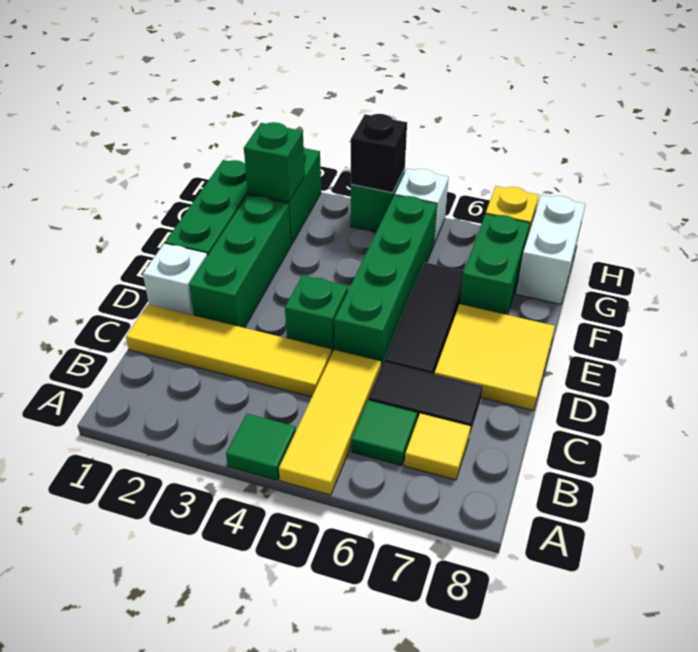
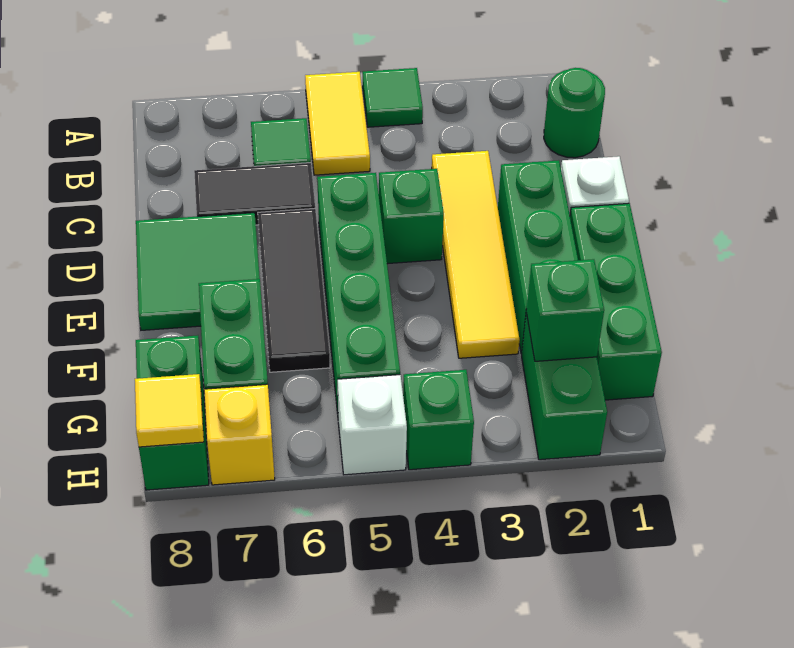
yellow 1x3 tile [279,350,381,495] -> yellow 1x2 tile [305,72,370,175]
none -> green 1x1 round brick [544,68,605,158]
yellow 1x1 tile [405,413,471,480] -> yellow 1x1 tile moved to [135,374,204,447]
yellow 1x4 tile [126,304,332,397] -> yellow 1x4 tile turned to [432,151,520,358]
yellow 2x2 tile [434,304,555,411] -> green 2x2 tile [136,213,260,330]
white 1x2 brick [516,195,585,304] -> green 1x2 brick [136,335,209,490]
black 1x1 brick [351,114,407,193] -> none

